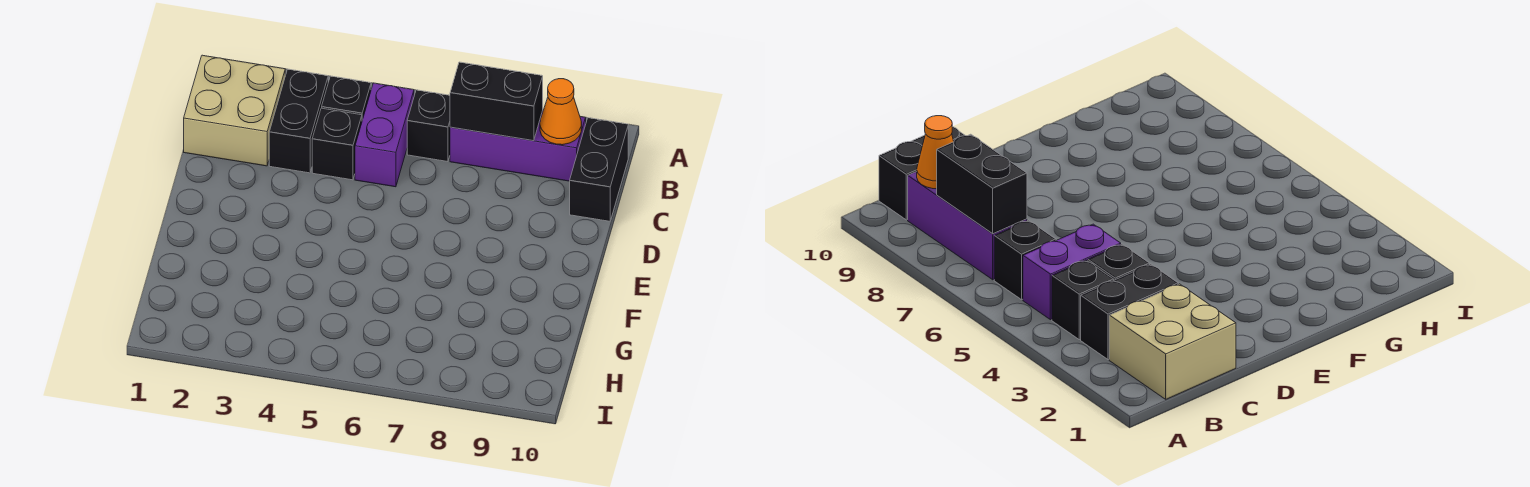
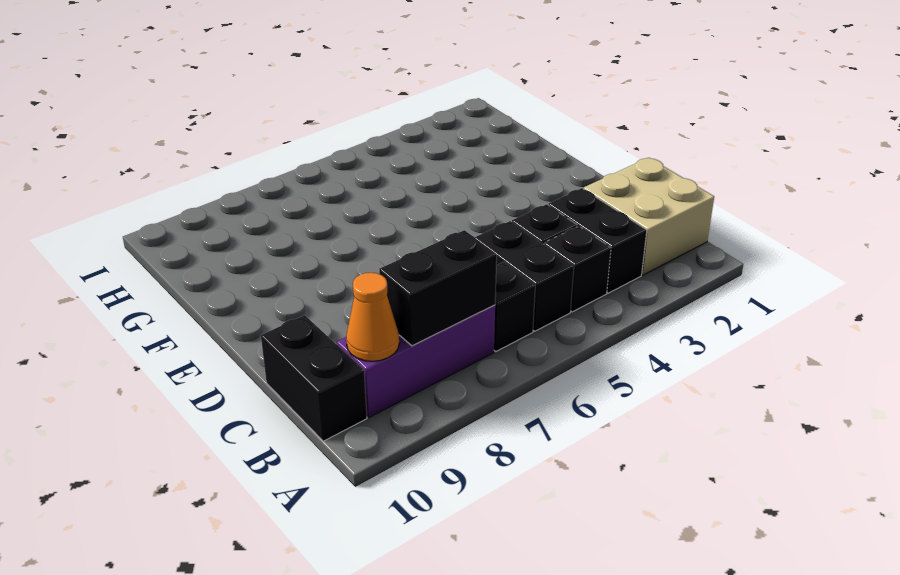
purple 1x2 brick [355,83,414,187] -> black 1x2 brick [475,221,574,331]

